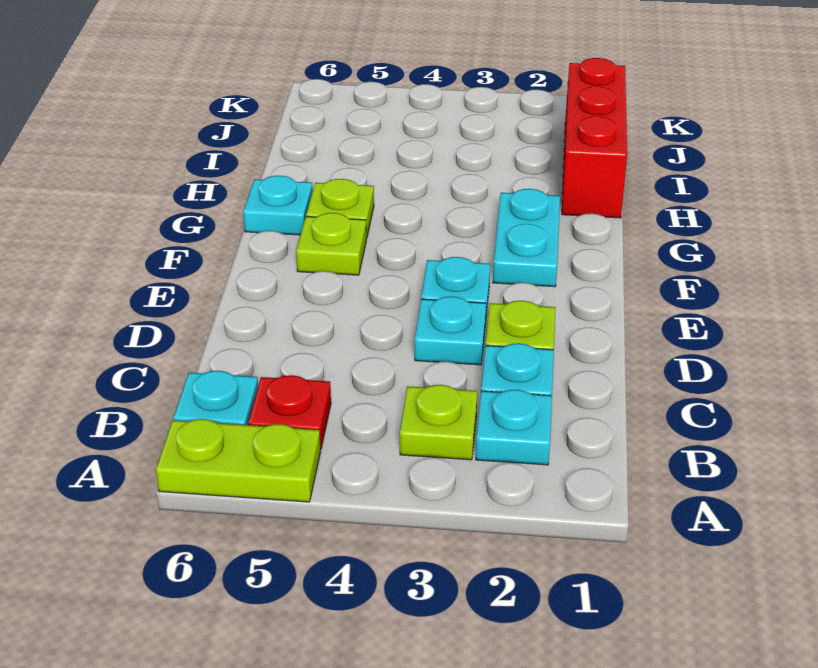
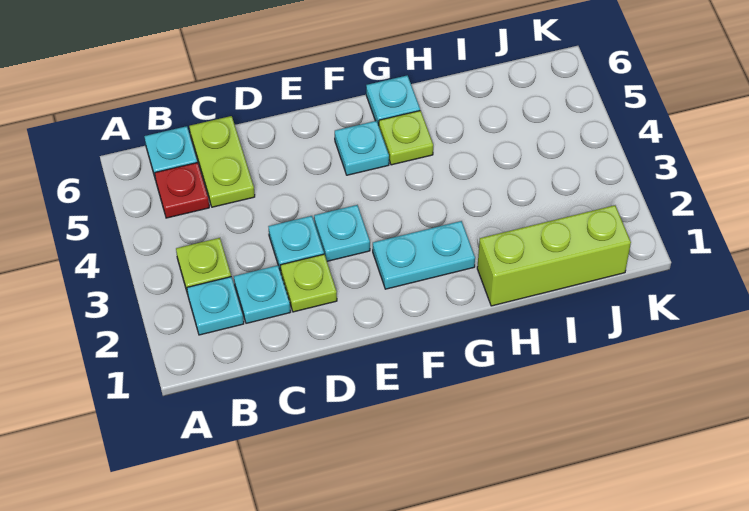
lime 1x2 plate [156,419,320,502] -> lime 1x2 plate moved to [189,116,255,207]
lime 1x1 plate [296,213,367,275] -> cyan 1x1 plate [335,121,389,175]
red 1x3 brick [562,58,627,218] -> lime 1x3 brick [477,205,631,306]

